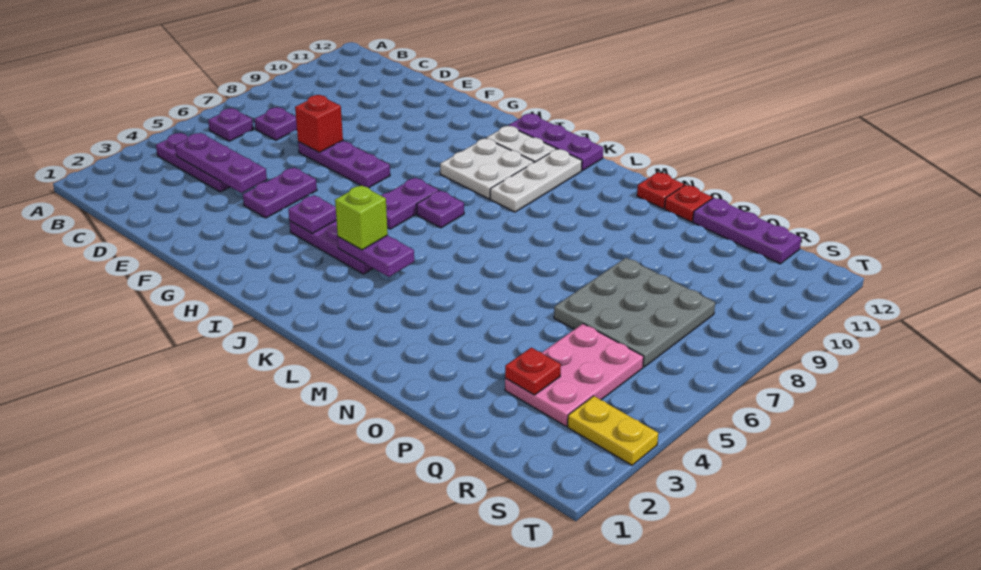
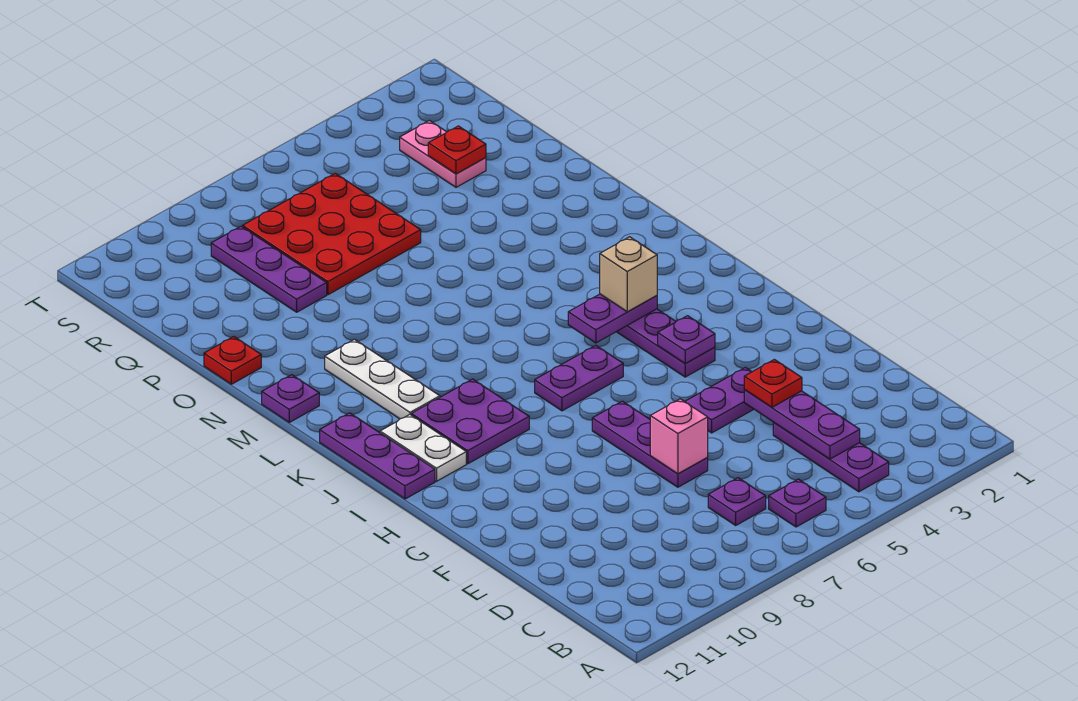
red 1x1 brick [295,95,343,152] -> pink 1x1 brick [650,399,708,474]
white 2x2 plate [440,138,534,199] -> purple 2x2 plate [411,379,529,464]
purple 1x2 plate [338,235,414,277] -> purple 1x2 plate turned to [568,294,657,343]
lime 1x1 brick [335,185,388,250] -> tan 1x1 brick [600,237,657,312]
purple 1x1 plate [416,191,464,228] -> purple 1x1 plate moved to [262,375,319,422]
white 1x3 plate [490,149,582,212] -> white 1x3 plate turned to [325,339,440,419]
red 1x1 plate [637,172,684,208] -> red 1x1 plate moved to [744,359,802,407]
grey 3x3 plate [554,258,715,367] -> red 3x3 plate [243,173,421,295]
purple 1x3 plate [693,198,801,264] -> purple 1x3 plate moved to [211,226,327,312]
pink 2x3 plate [505,324,644,426] -> pink 1x2 plate [400,121,486,187]
yellow 1x2 plate [568,396,658,465] -> none

